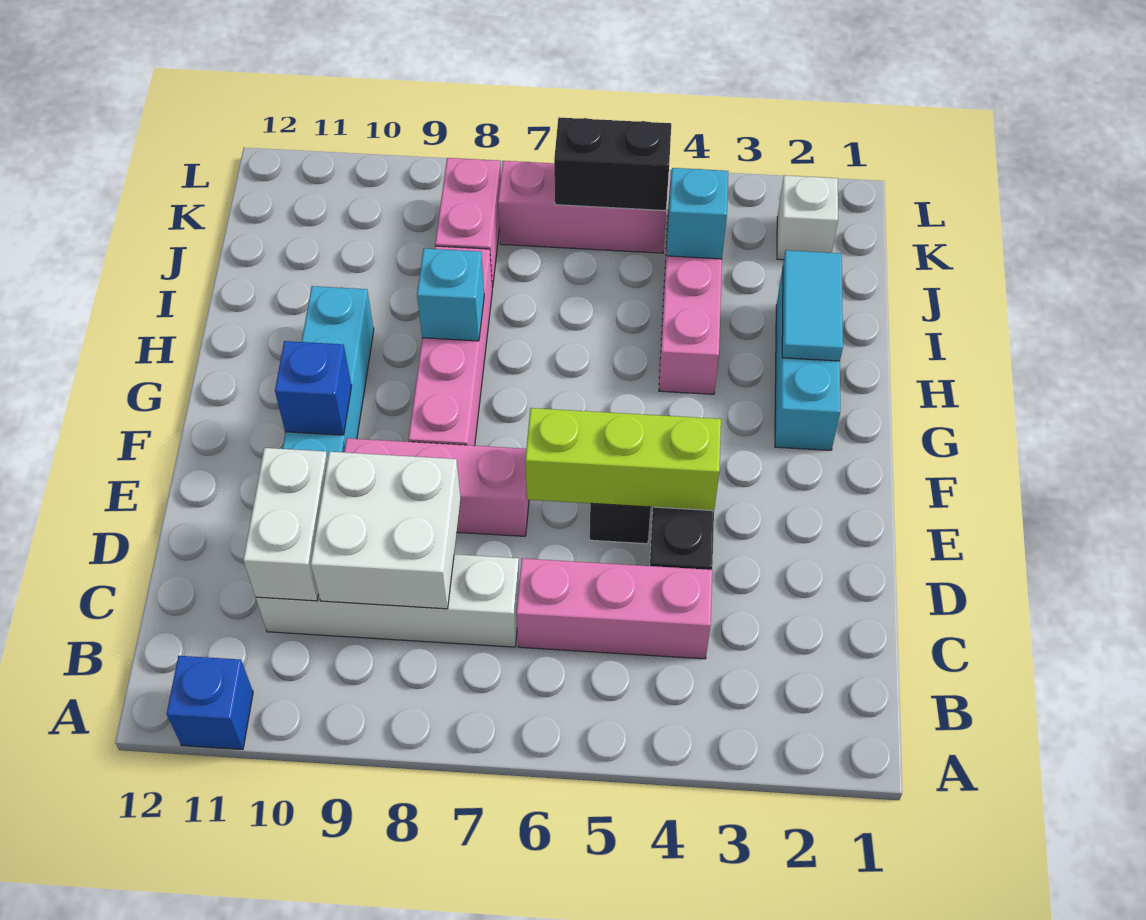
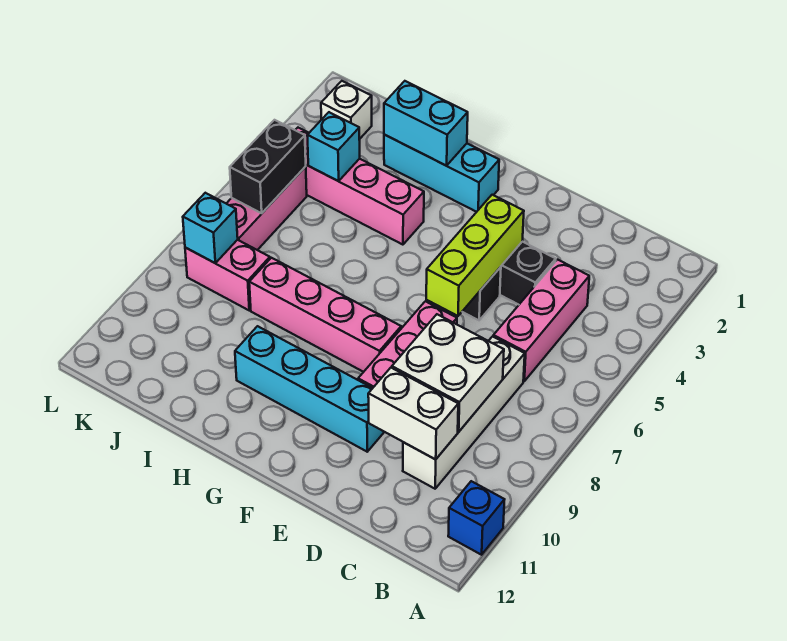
blue 1x1 brick [275,341,352,435] -> none
cyan 1x2 tile [782,250,843,361] -> cyan 1x2 brick [384,81,468,166]
cyan 1x1 brick [417,248,484,341] -> cyan 1x1 brick moved to [183,193,238,263]

